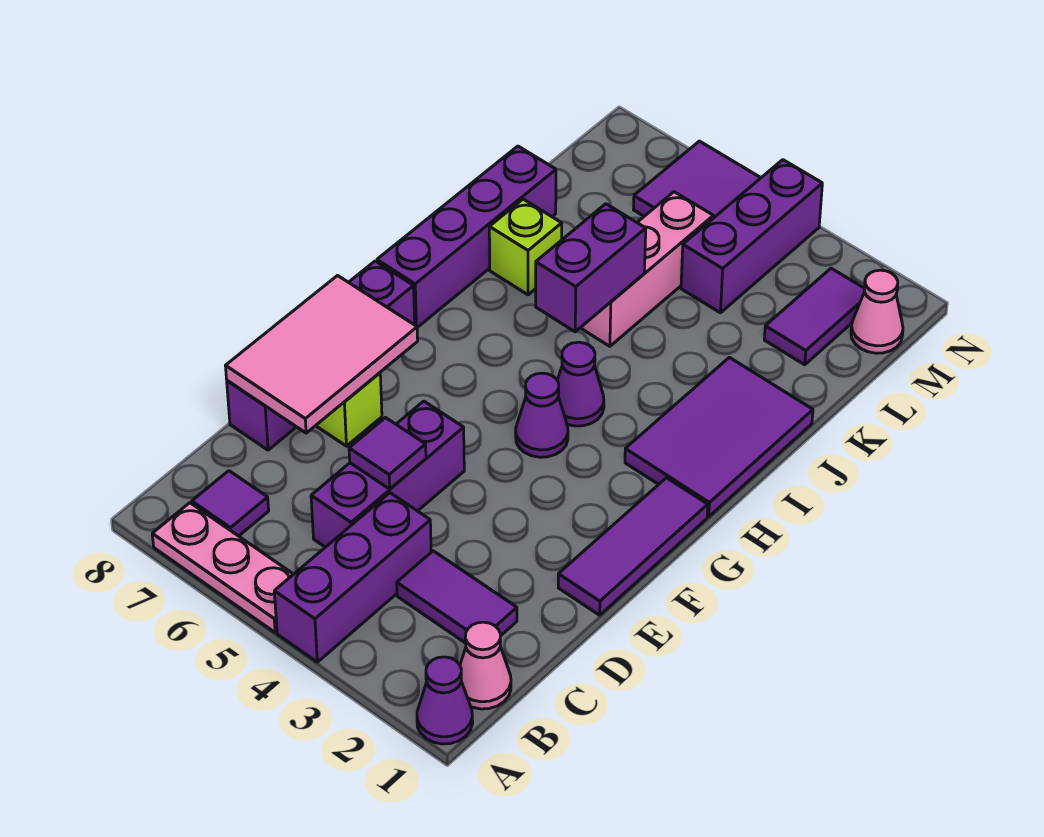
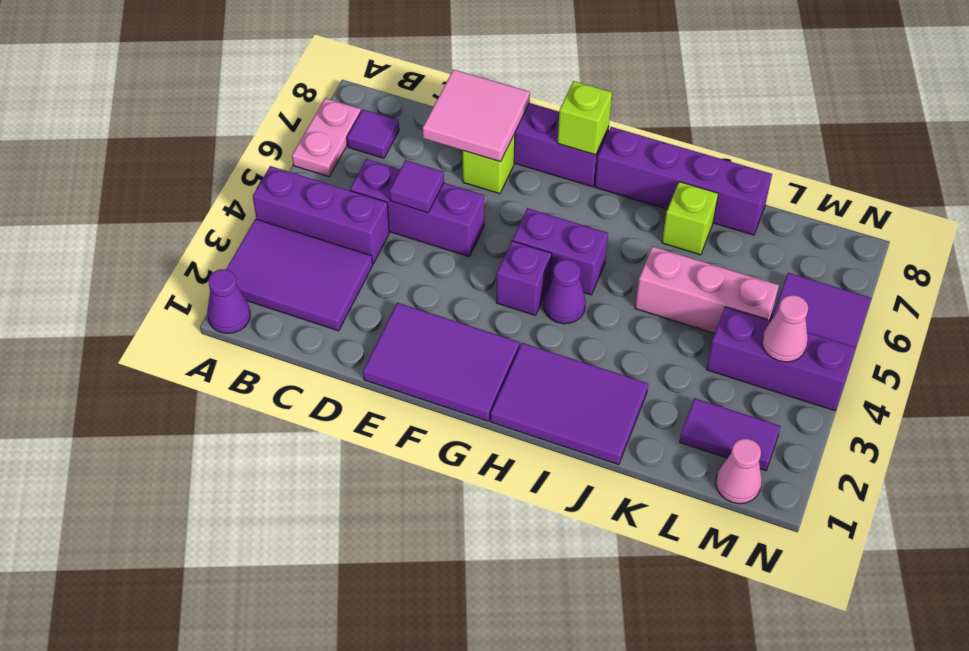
pink 1x3 plate [152,503,293,632] -> pink 1x2 plate [292,98,361,177]
pink 1x1 cone [460,622,511,709] -> pink 1x1 cone moved to [762,295,808,362]
purple 1x2 tile [397,551,517,643] -> purple 2x3 tile [226,219,373,331]
pink 2x3 tile [226,276,418,433] -> pink 2x2 tile [423,70,530,162]
purple 1x3 tile [558,478,708,615] -> purple 2x3 tile [363,303,520,421]
purple 1x1 cone [516,373,568,457] -> purple 1x1 brick [496,241,552,315]
none -> lime 1x1 brick [558,81,612,155]
purple 1x2 brick [536,204,646,332] -> purple 1x2 brick moved to [513,208,608,295]

